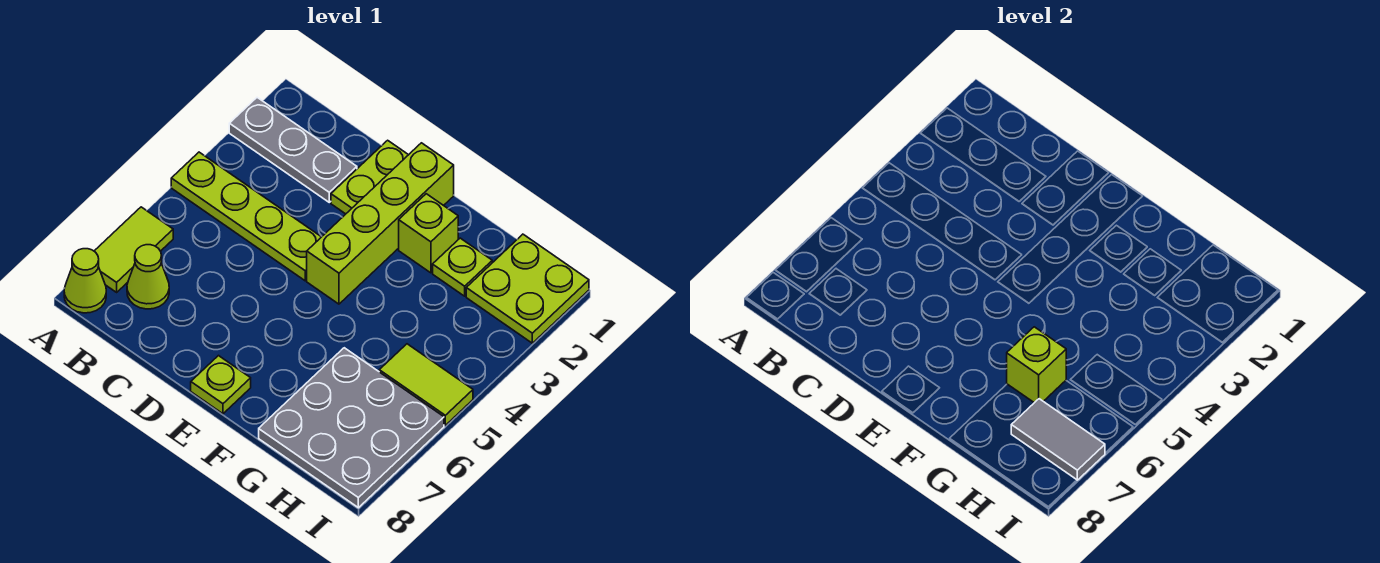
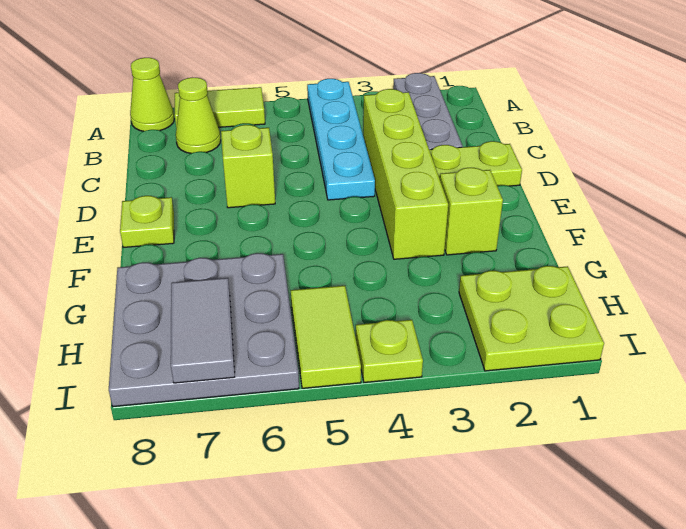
lime 1x4 plate [171,152,321,281] -> cyan 1x4 plate [307,79,375,200]
lime 1x4 brick [307,143,454,304] -> lime 1x4 brick turned to [363,89,448,259]
lime 1x1 plate [433,238,492,296] -> lime 1x1 plate moved to [356,320,423,382]
lime 1x1 brick [1007,327,1066,403] -> lime 1x1 brick moved to [221,125,275,208]

